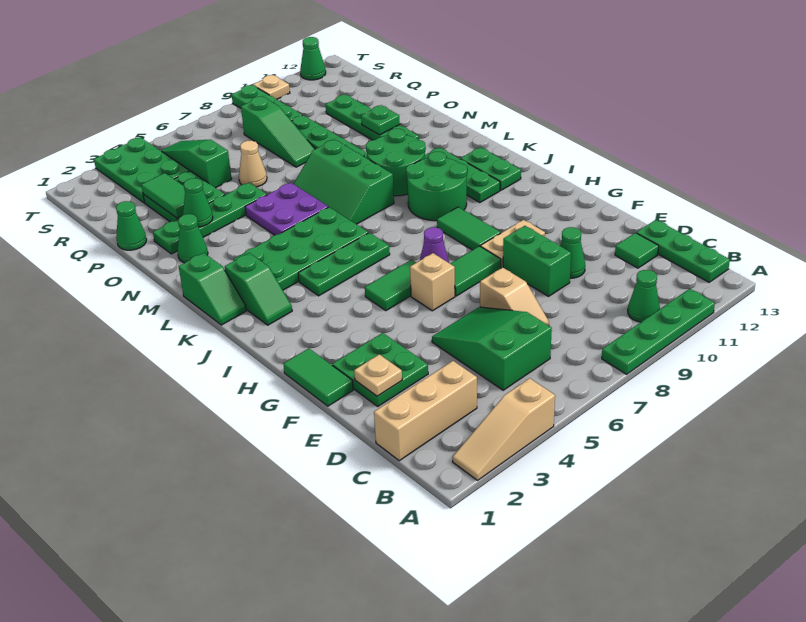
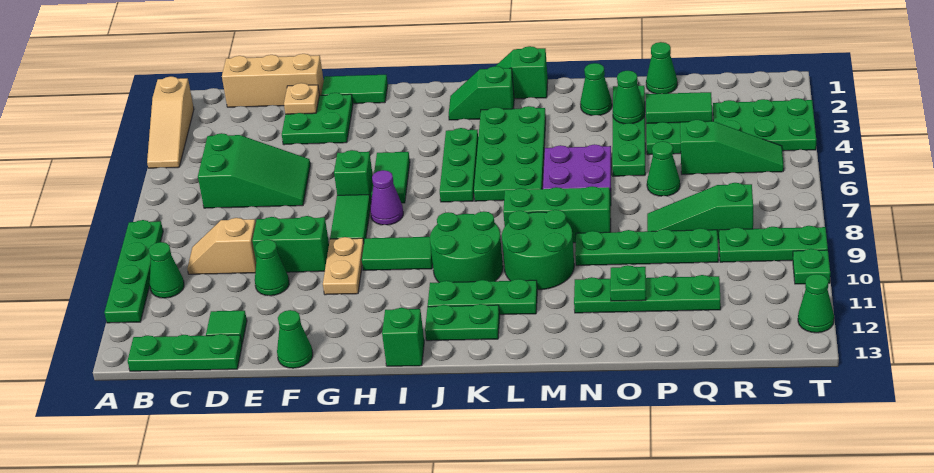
tan 1x3 slope [453,378,555,480] -> tan 1x3 slope turned to [147,76,194,168]
tan 1x3 brick [374,361,477,461] -> tan 1x3 brick turned to [222,54,324,107]
tan 1x2 slope [480,267,549,326] -> tan 1x2 slope moved to [187,218,256,274]
none -> green 1x1 cone [277,310,313,368]
tan 1x1 brick [410,253,455,311] -> green 1x1 brick [334,150,373,203]
none -> green 1x1 brick [382,308,424,366]
tan 1x1 cone [239,140,267,187] -> green 1x1 cone [647,141,680,196]
tan 1x1 plate [253,75,290,99] -> green 1x1 plate [793,249,830,284]

